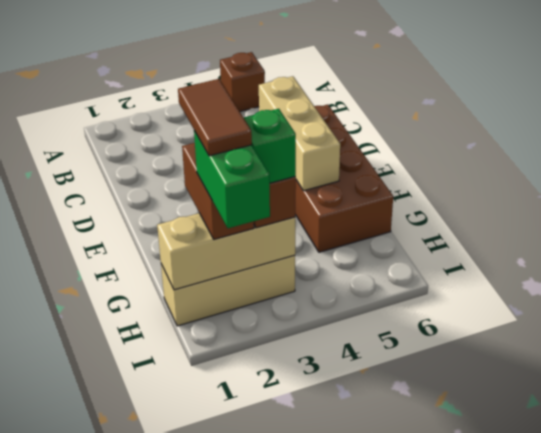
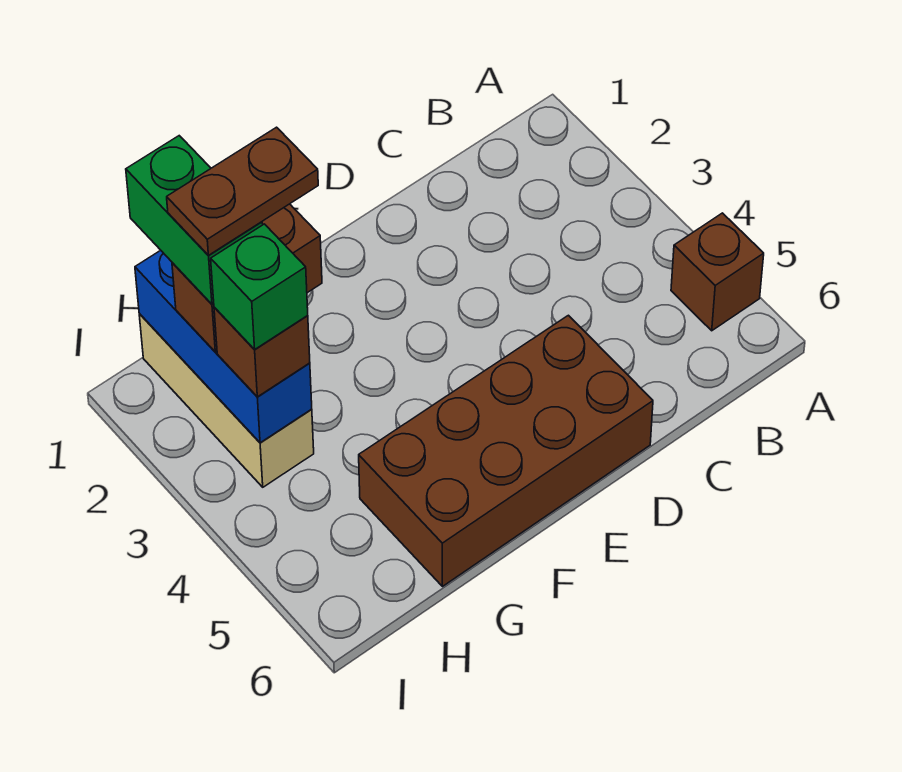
tan 1x3 brick [259,76,340,191] -> none
brown 1x2 tile [178,79,252,156] -> brown 1x2 plate [167,127,318,255]
tan 1x3 brick [157,213,295,290] -> blue 1x3 brick [135,250,312,443]
green 1x2 brick [194,131,270,228] -> green 1x2 brick turned to [126,136,263,304]

